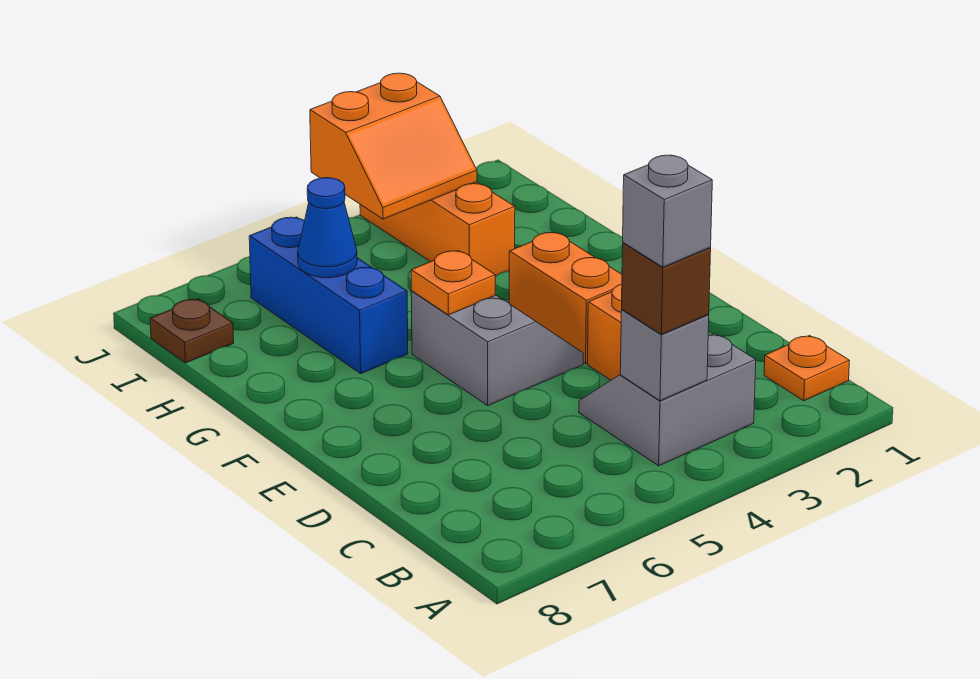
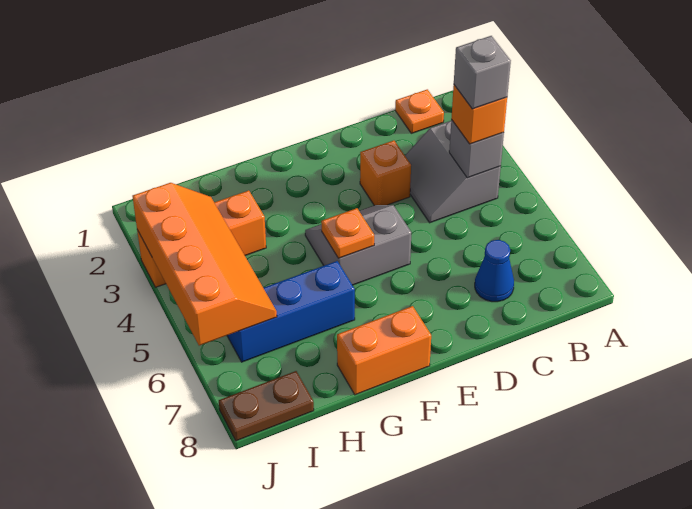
brown 1x1 brick [622,243,711,335] -> orange 1x1 brick [451,85,507,144]
orange 1x2 brick [509,232,622,363] -> orange 1x2 brick moved to [337,306,431,395]
blue 1x1 cone [298,178,357,278] -> blue 1x1 cone moved to [475,240,514,302]
orange 2x2 slope [310,73,477,219] -> orange 2x4 slope [132,183,277,346]
brown 1x1 plate [150,299,234,363] -> brown 1x2 plate [219,371,314,441]

